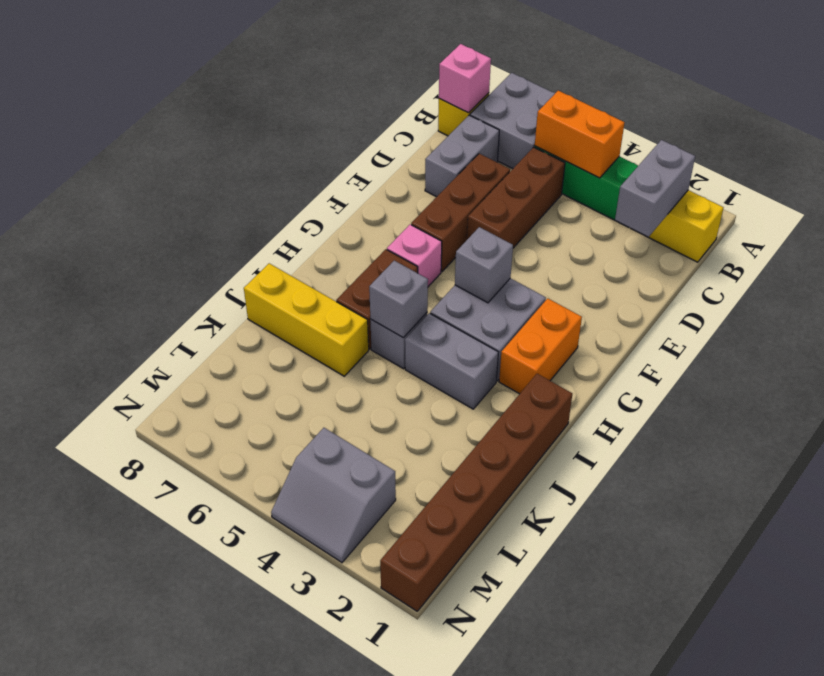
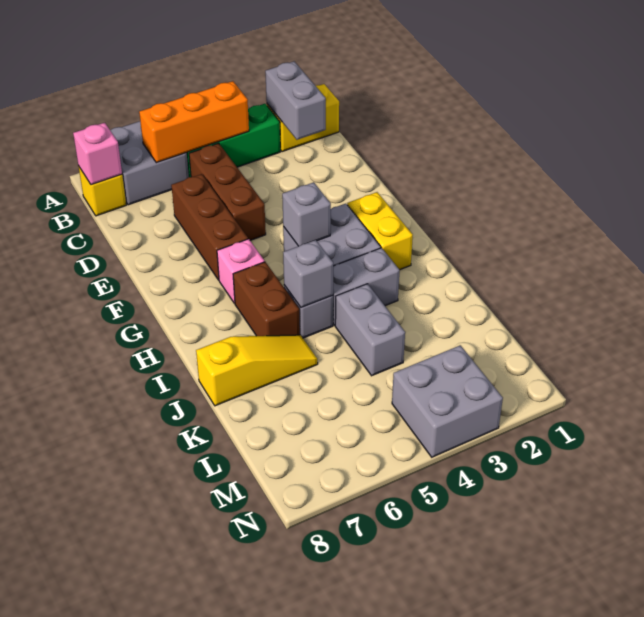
orange 1x2 brick [535,91,625,178] -> orange 1x3 brick [139,81,249,163]
grey 1x2 brick [425,115,499,197] -> grey 1x2 brick moved to [335,284,405,376]
orange 1x2 brick [499,298,582,394] -> yellow 1x2 brick [347,192,413,270]
brown 1x6 brick [380,374,572,611] -> none
yellow 1x3 brick [244,263,369,376] -> yellow 1x3 slope [196,335,318,406]
grey 2x2 slope [271,428,396,562] -> grey 2x2 brick [392,345,503,457]

